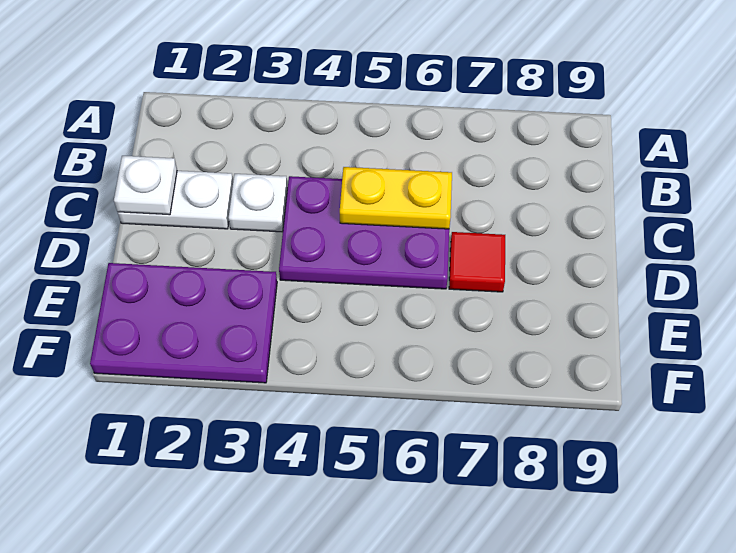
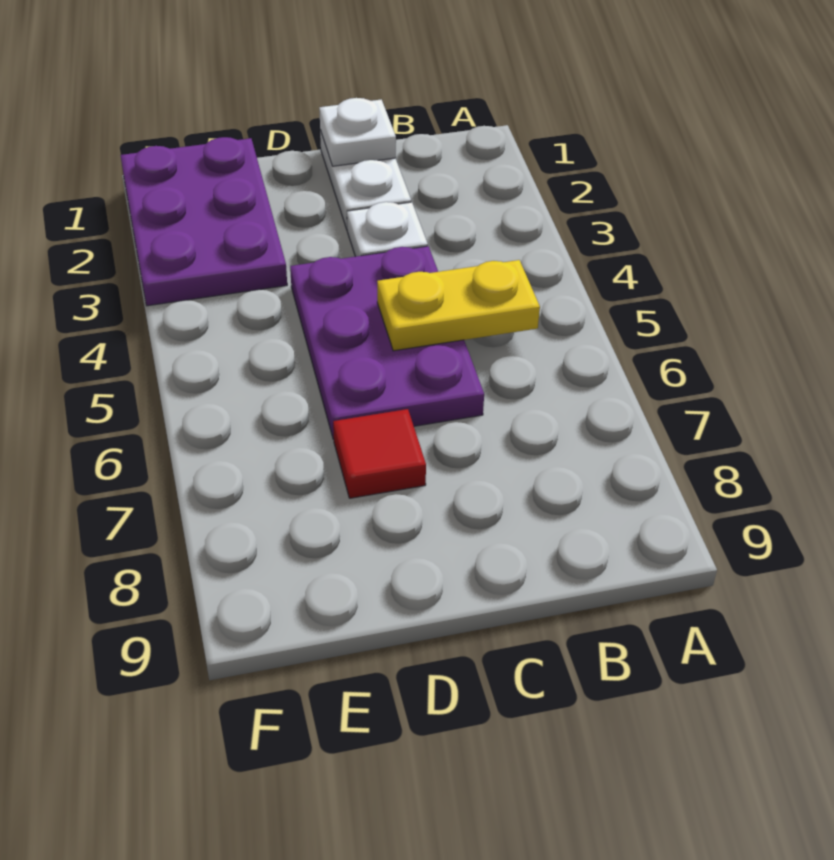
yellow 1x2 plate [340,167,452,229] -> yellow 1x2 plate turned to [377,260,540,351]

